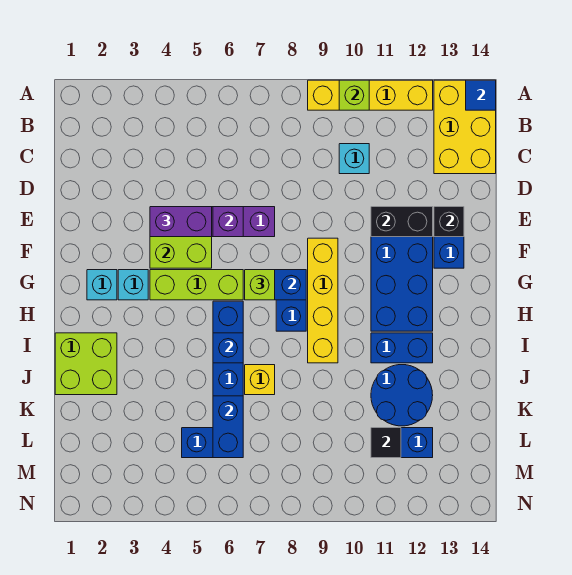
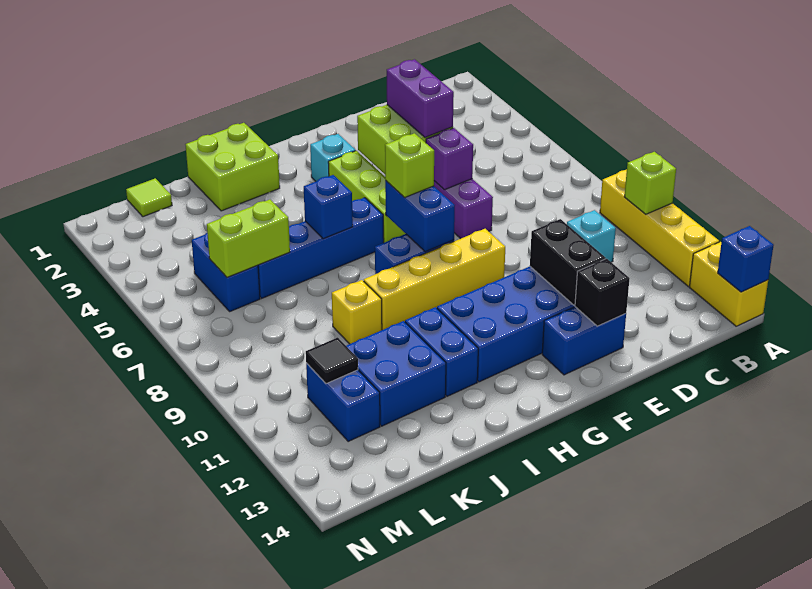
yellow 2x3 brick [434,80,496,174] -> yellow 1x2 brick [689,242,768,326]
blue 1x1 tile [466,80,496,110] -> blue 1x1 brick [718,226,774,292]
cyan 1x1 brick [87,270,117,300] -> none
yellow 1x1 brick [245,365,275,395] -> yellow 1x1 brick moved to [332,280,382,344]
blue 2x2 round brick [371,365,433,426] -> blue 2x2 brick [347,321,446,426]
blue 1x2 brick [213,396,243,458] -> lime 1x2 brick [207,200,290,278]
none -> lime 1x1 tile [126,178,172,217]

